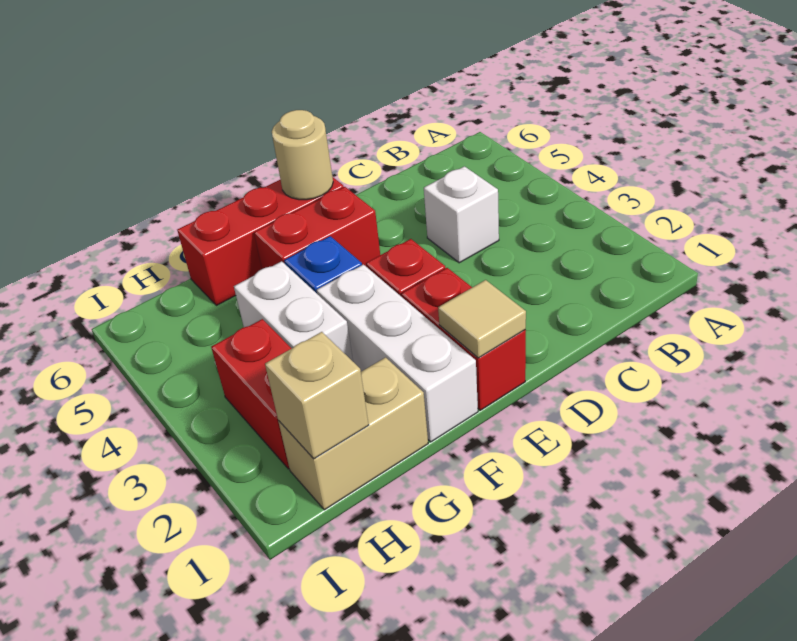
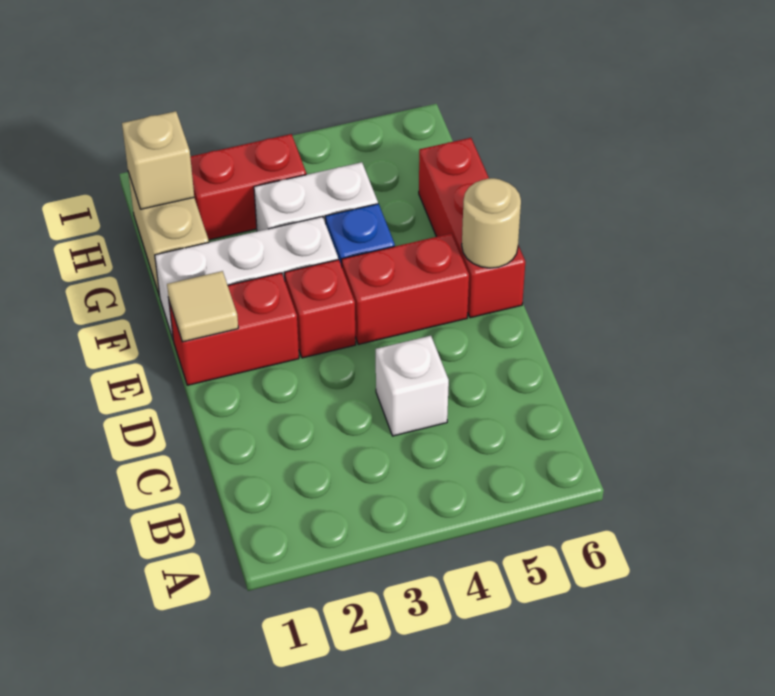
red 1x2 brick [254,187,380,269] -> red 1x2 brick turned to [342,233,469,344]

